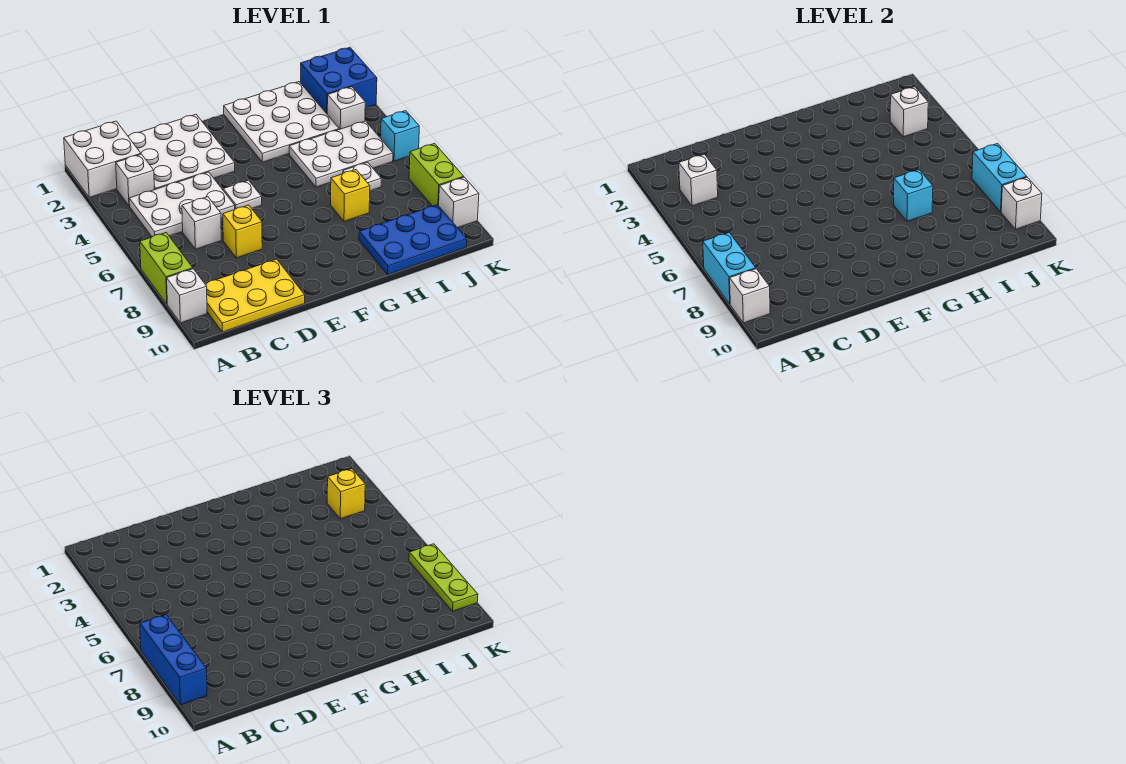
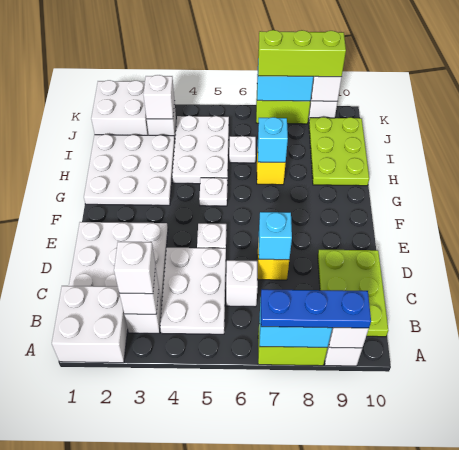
blue 1x3 brick [140,615,207,705] -> blue 1x3 plate [261,289,371,328]
none -> white 1x1 brick [114,242,155,294]
yellow 2x3 plate [205,259,305,332] -> lime 2x3 plate [318,250,388,337]
none -> white 1x1 plate [199,178,228,206]
blue 2x3 plate [359,205,467,275] -> lime 2x3 plate [309,117,369,186]
blue 2x2 brick [301,47,377,114] -> white 2x2 brick [91,80,149,135]
yellow 1x1 brick [327,469,365,519] -> none
cyan 1x1 brick [381,111,419,161] -> cyan 1x1 brick moved to [259,212,292,260]
lime 1x3 plate [409,544,478,611] -> lime 1x3 brick [258,30,346,77]

